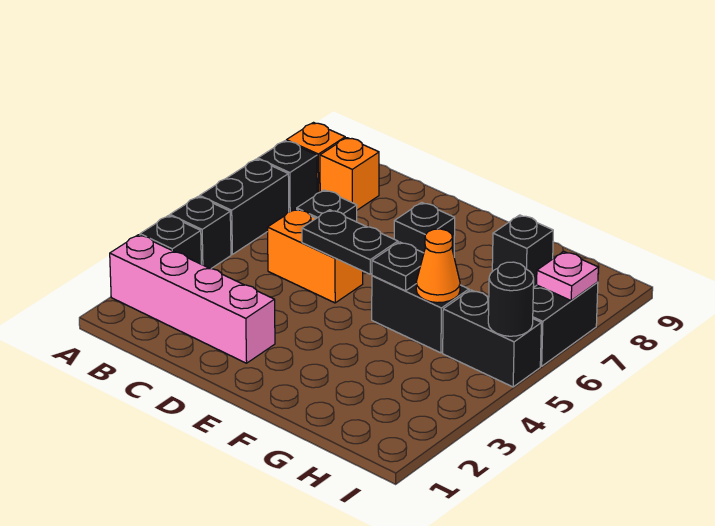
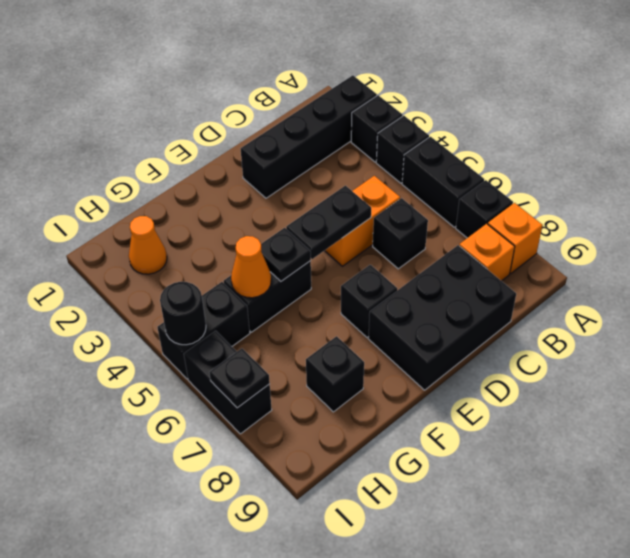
pink 1x4 brick [110,235,275,363] -> black 1x4 brick [241,75,377,198]
none -> black 2x3 brick [368,245,516,390]
none -> orange 1x1 cone [129,216,167,274]
pink 1x1 plate [537,251,598,301] -> black 1x1 plate [209,348,270,408]

